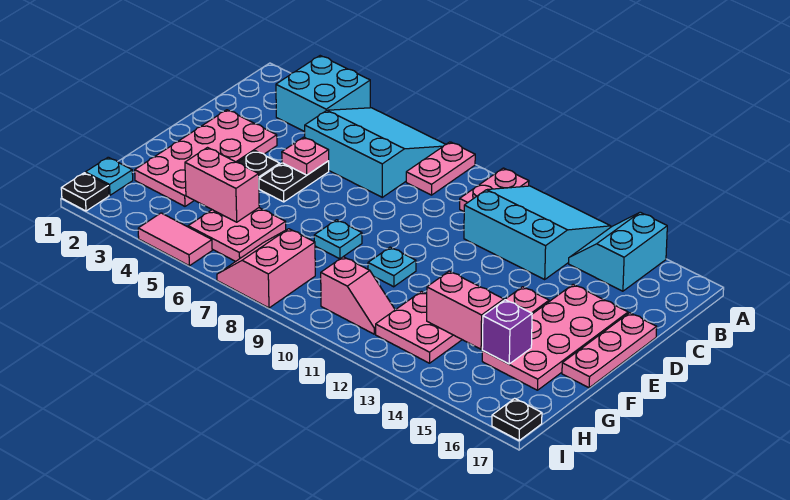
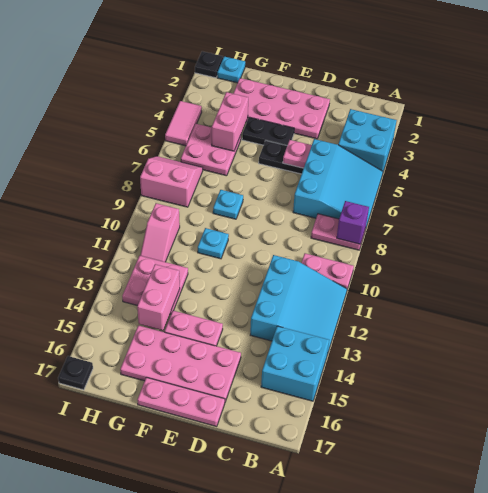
cyan 2x2 slope [569,212,667,291] -> cyan 2x2 brick [261,326,329,401]
purple 1x1 brick [482,300,532,364] -> purple 1x1 brick moved to [337,201,369,244]

